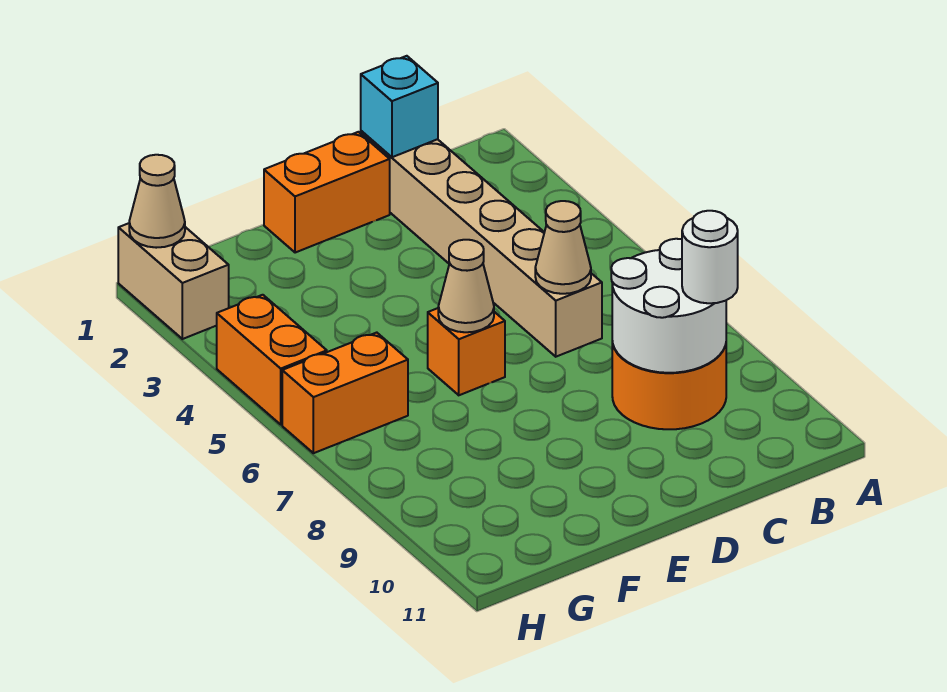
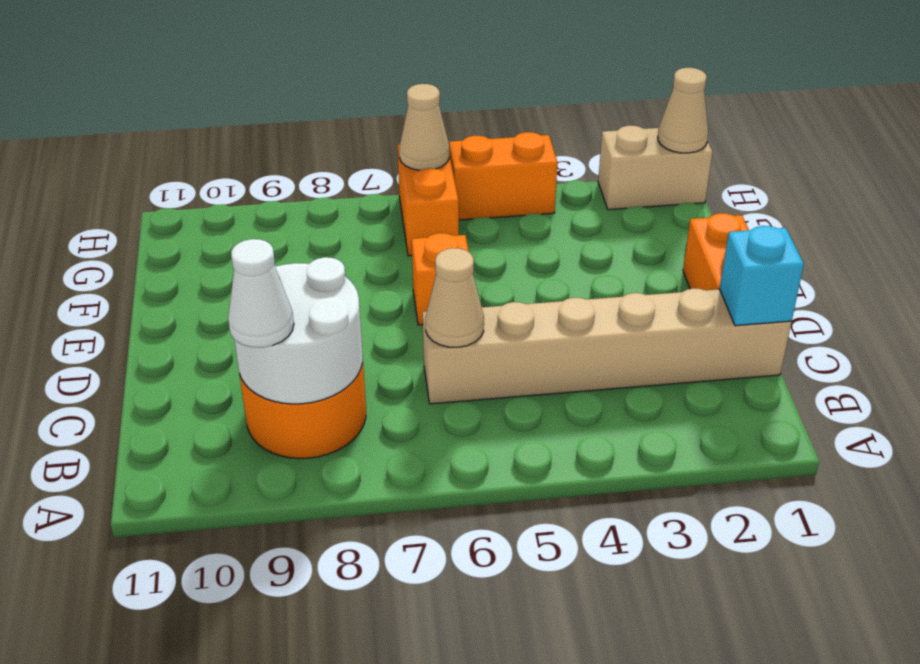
white 1x1 round brick [682,211,738,303] -> white 1x1 cone [228,239,294,348]
tan 1x1 cone [438,240,494,332] -> tan 1x1 cone moved to [399,84,449,170]

